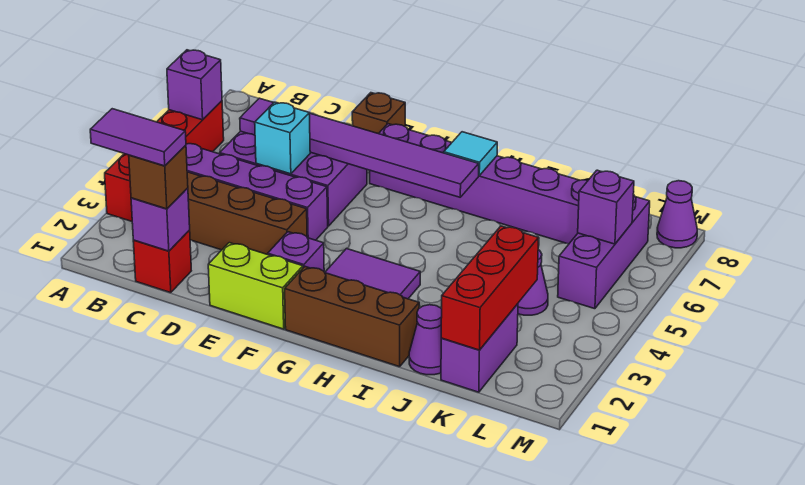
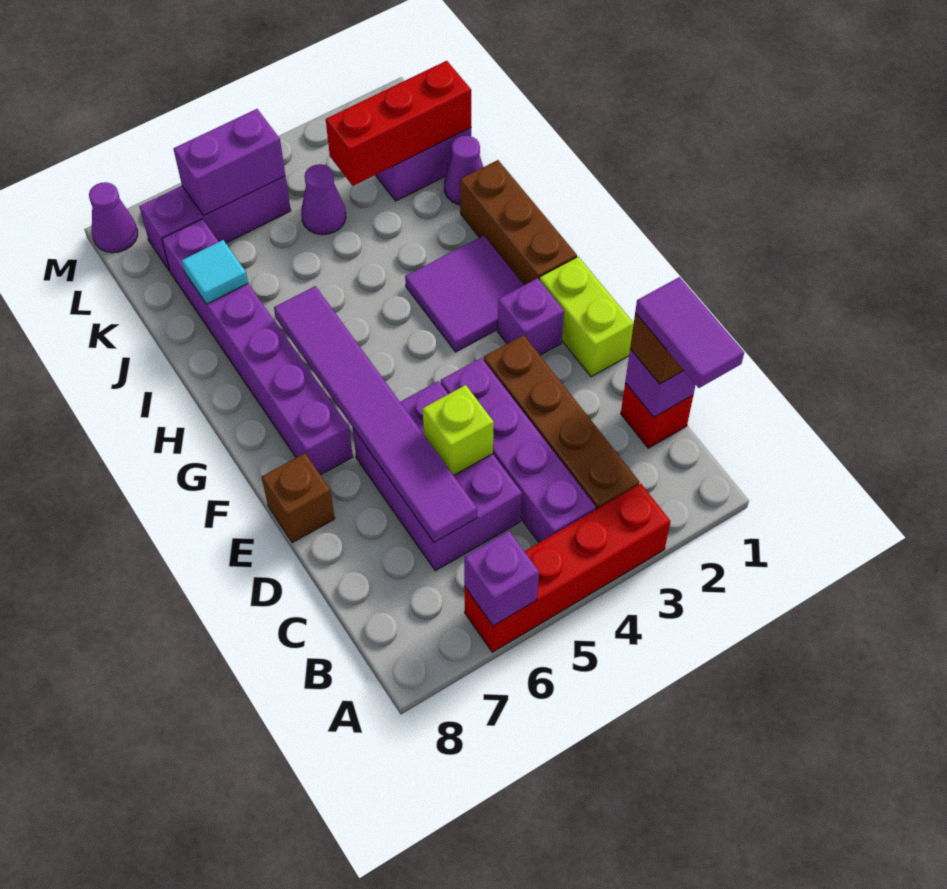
cyan 1x1 brick [255,102,310,174] -> lime 1x1 brick [423,385,494,475]
cyan 1x1 tile [444,132,497,175] -> cyan 1x1 tile moved to [182,240,248,304]
purple 1x1 brick [578,170,634,244] -> purple 1x2 brick [173,109,285,216]

